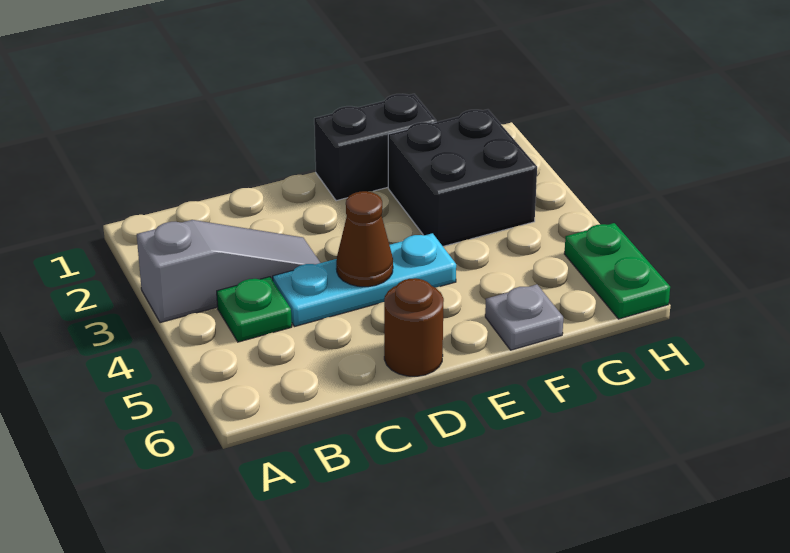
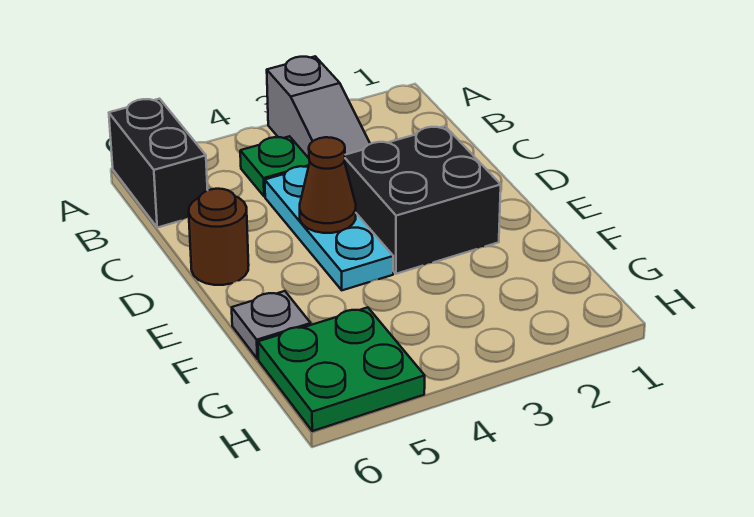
black 1x2 brick [314,94,436,201] -> black 1x2 brick moved to [109,99,208,228]
black 2x2 brick [388,109,537,246] -> black 2x2 brick moved to [344,126,501,274]
green 1x2 plate [564,223,670,319] -> green 2x2 plate [258,307,425,431]

